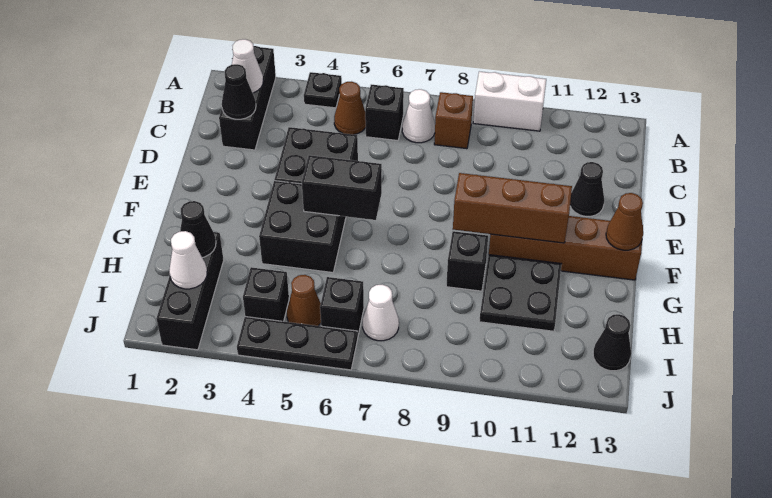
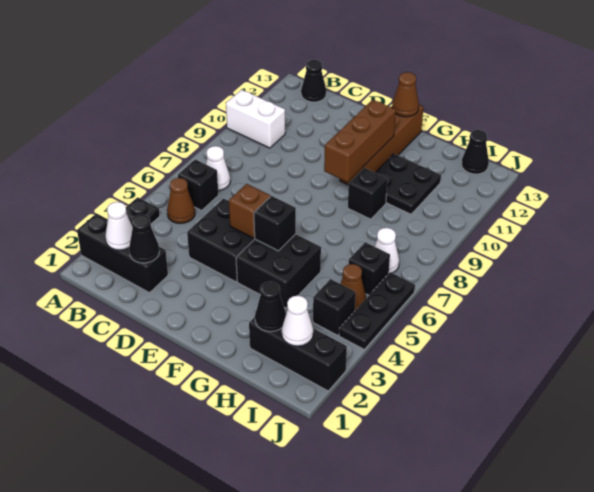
white 1x2 brick [473,72,546,131] -> white 1x2 brick turned to [226,90,285,148]
brown 1x1 brick [434,92,473,149] -> brown 1x1 brick moved to [229,184,270,238]
black 1x1 cone [570,162,604,216] -> black 1x1 cone moved to [301,60,326,102]
black 1x2 brick [302,155,382,220] -> black 1x1 brick [254,196,296,251]

